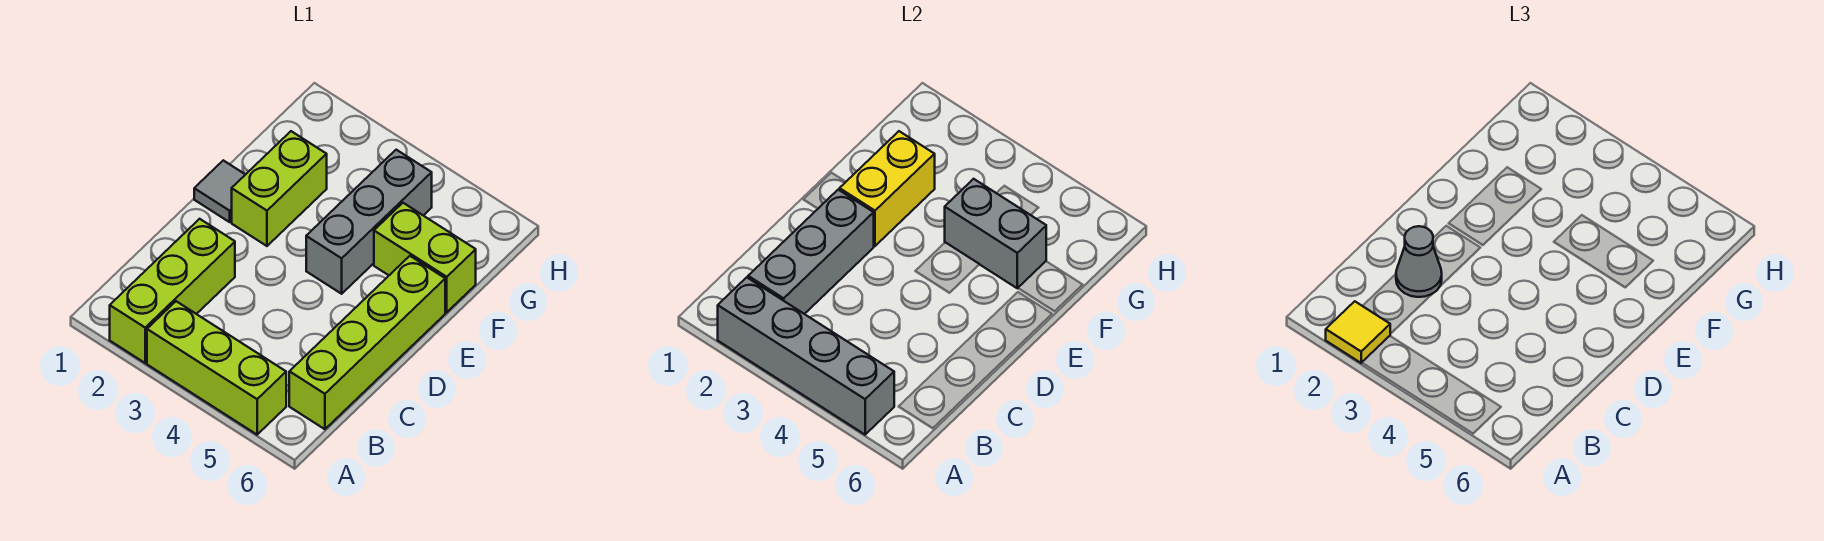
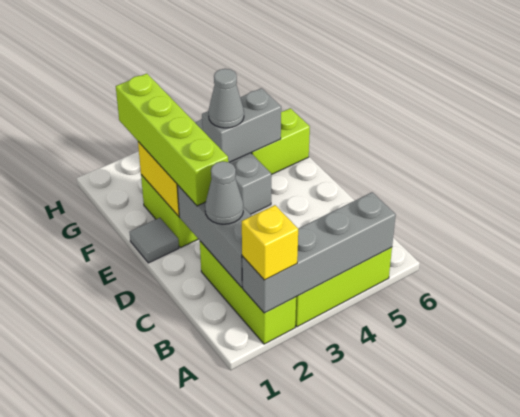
yellow 1x1 tile [1326,301,1391,363] -> yellow 1x1 brick [242,205,298,280]
lime 1x4 brick [289,256,445,429] -> lime 1x4 brick moved to [116,74,228,206]
none -> grey 1x1 cone [208,69,244,128]

